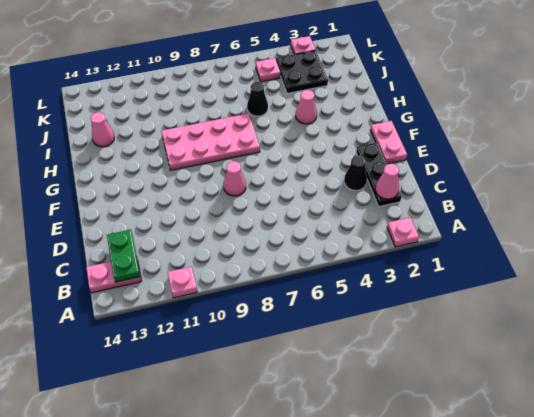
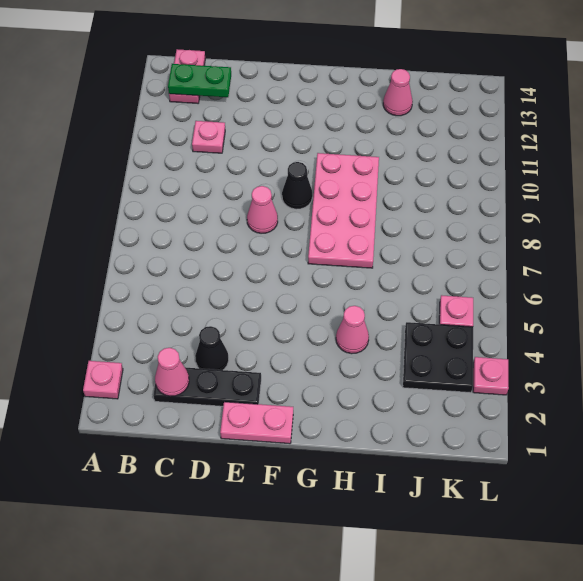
pink 1x1 plate [168,267,197,298] -> pink 1x1 plate moved to [192,121,225,153]
black 1x1 cone [247,82,268,116] -> black 1x1 cone moved to [282,162,312,209]

